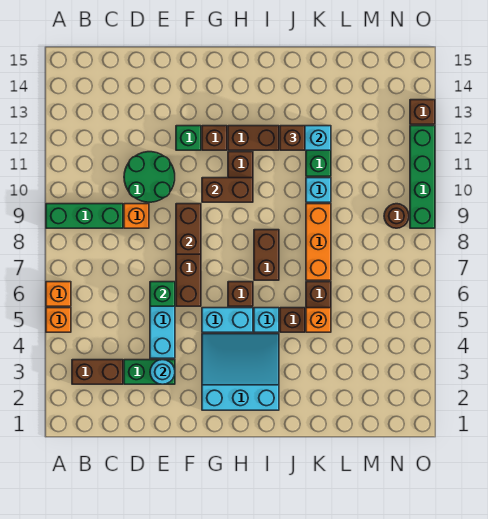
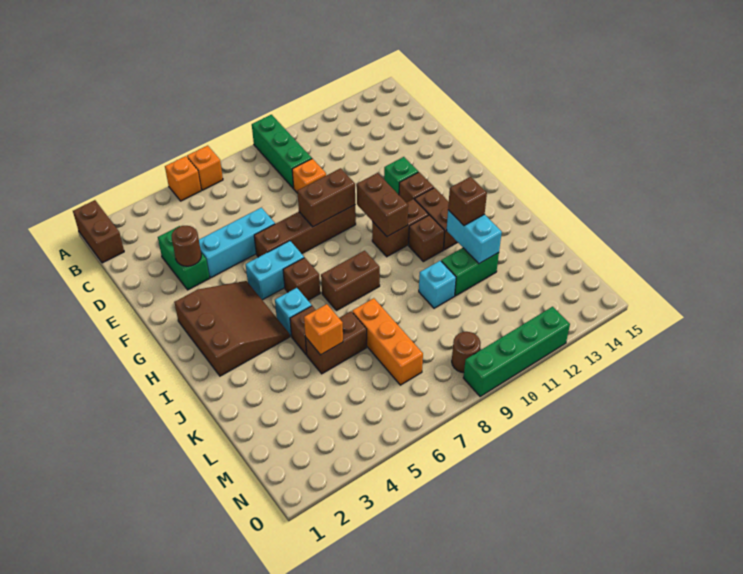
brown 1x2 brick [72,360,123,384] -> brown 1x2 brick moved to [73,200,124,263]
green 2x2 round brick [124,152,175,202] -> none
cyan 1x1 round brick [150,360,175,384] -> brown 1x1 round brick [172,226,201,266]
green 1x1 brick [150,282,175,306] -> none
cyan 3x3 slope [202,334,279,410] -> brown 3x3 slope [174,281,290,376]
cyan 1x2 brick [202,308,253,332] -> cyan 1x2 brick turned to [246,241,304,300]
orange 1x3 brick [306,204,331,280] -> orange 1x3 brick turned to [352,298,423,385]
brown 1x1 brick [410,100,435,124] -> brown 1x1 brick moved to [409,215,445,262]

